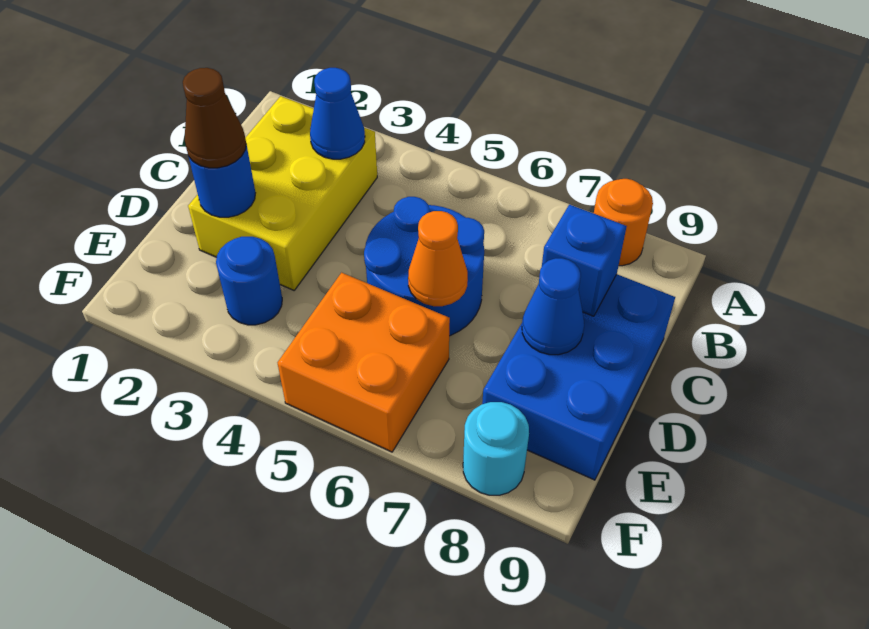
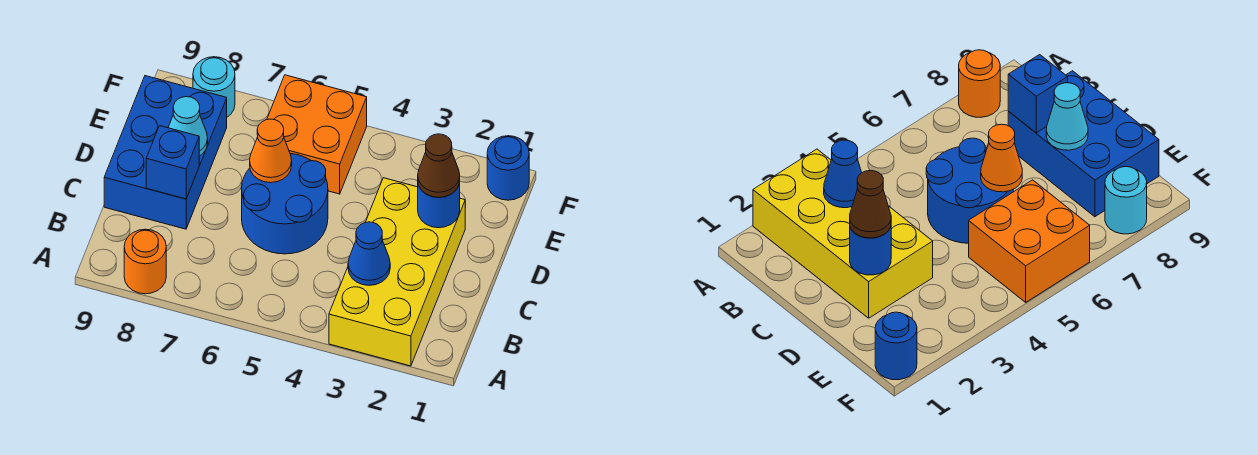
yellow 2x3 brick [188,96,377,290] -> yellow 2x4 brick [329,178,465,366]
blue 1x1 cone [522,258,584,355] -> cyan 1x1 cone [168,97,208,156]
blue 1x1 round brick [216,237,282,325] -> blue 1x1 round brick moved to [487,136,529,200]

